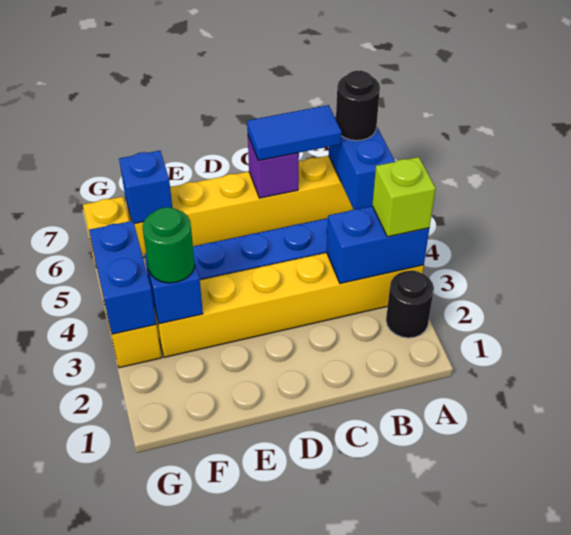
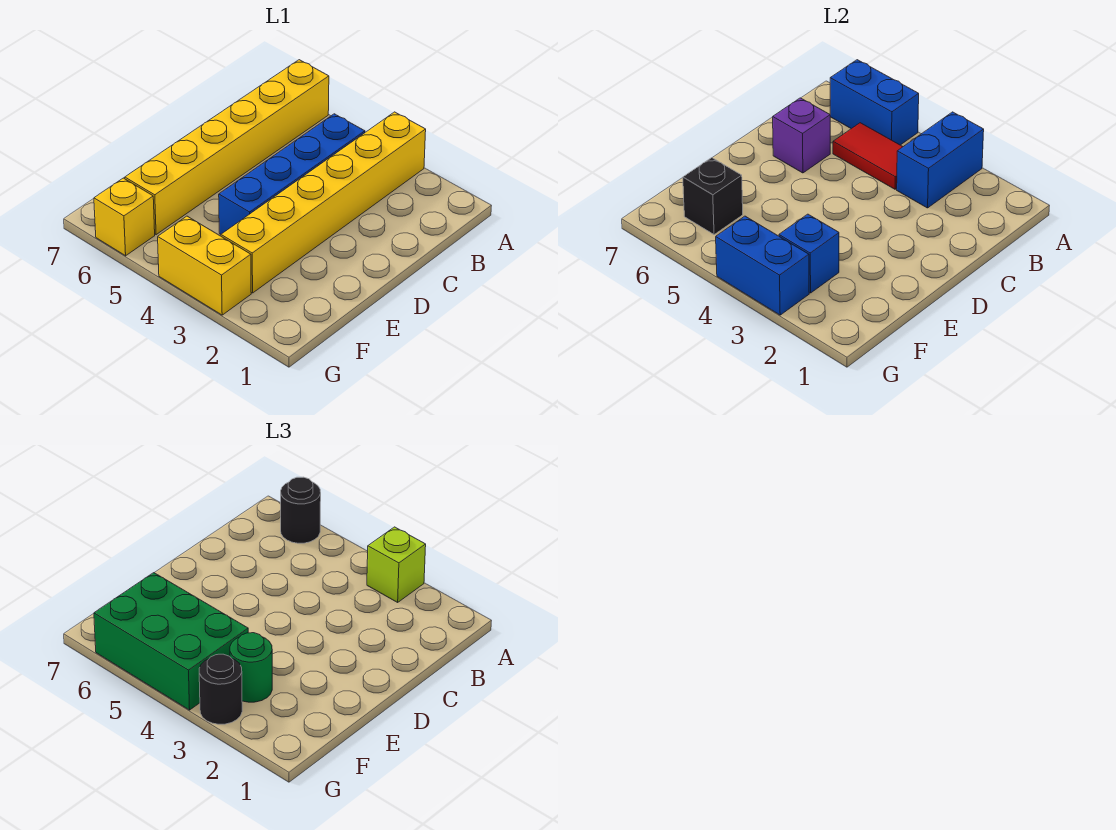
black 1x1 round brick [386,271,434,338] -> black 1x1 round brick moved to [199,654,242,724]
none -> red 1x2 tile [833,123,903,189]
blue 1x2 tile [247,105,342,161] -> none
none -> green 2x3 brick [94,573,248,710]
blue 1x1 brick [119,151,172,224] -> black 1x1 brick [683,158,743,235]

